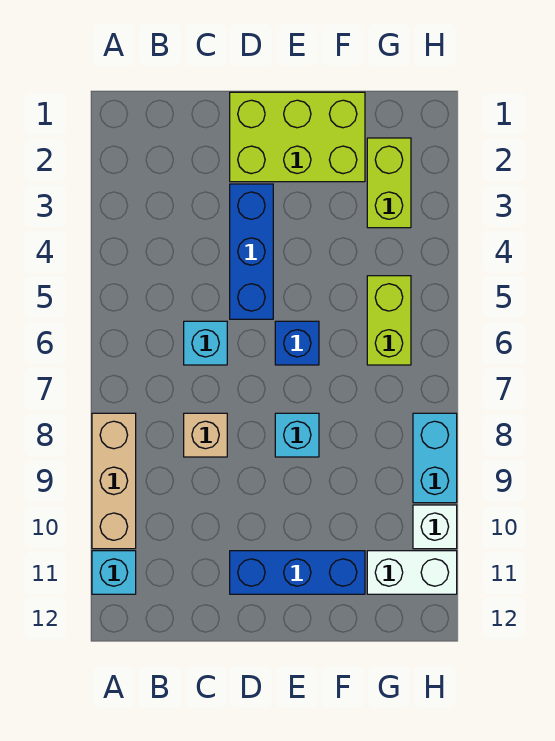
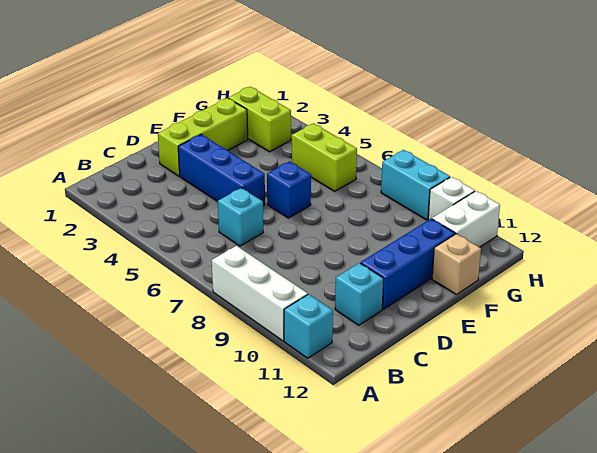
tan 1x3 brick [92,413,136,549] -> white 1x3 brick [212,246,308,341]
tan 1x1 brick [184,413,227,457] -> tan 1x1 brick moved to [432,234,481,294]
lime 2x3 brick [230,92,365,182] -> lime 1x3 brick [158,98,248,176]
cyan 1x1 brick [275,413,319,457] -> cyan 1x1 brick moved to [335,263,384,325]

